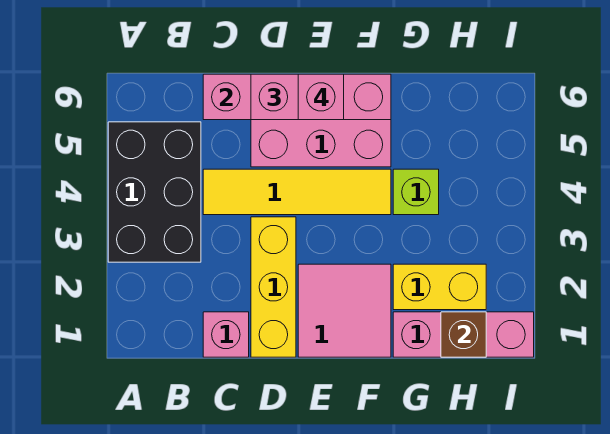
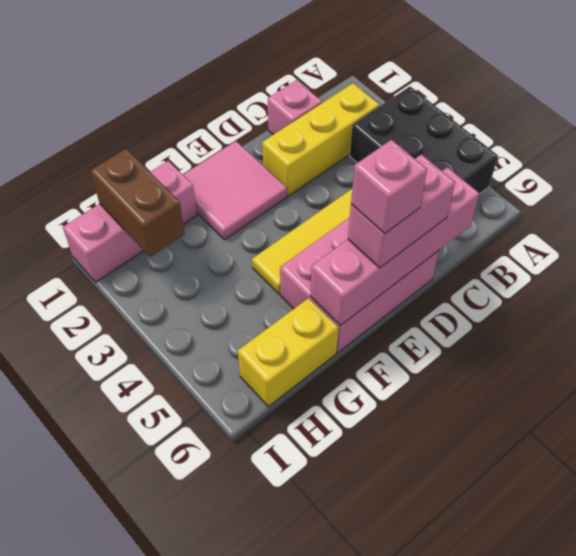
yellow 1x3 brick [251,217,296,357] -> yellow 1x3 brick turned to [262,83,379,196]
yellow 1x2 brick [393,264,486,310] -> yellow 1x2 brick moved to [238,298,339,407]
lime 1x1 brick [393,169,439,215] -> none
brown 1x1 brick [441,312,486,357] -> brown 1x2 brick [91,149,185,257]

